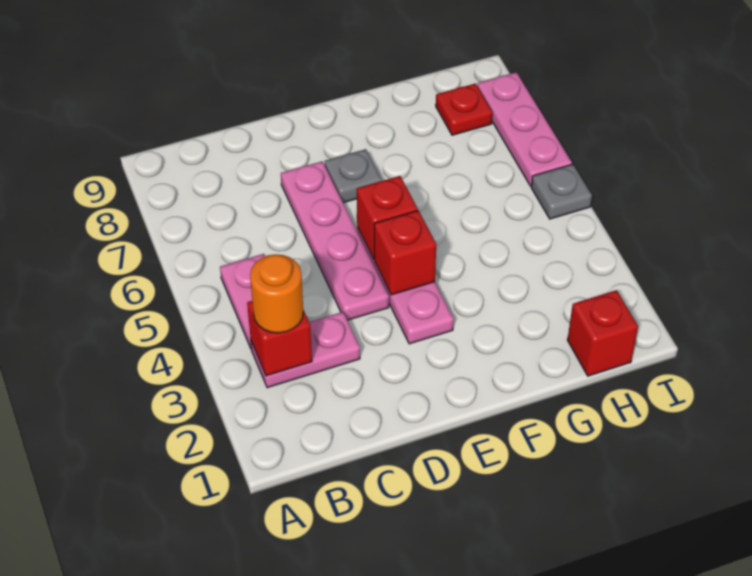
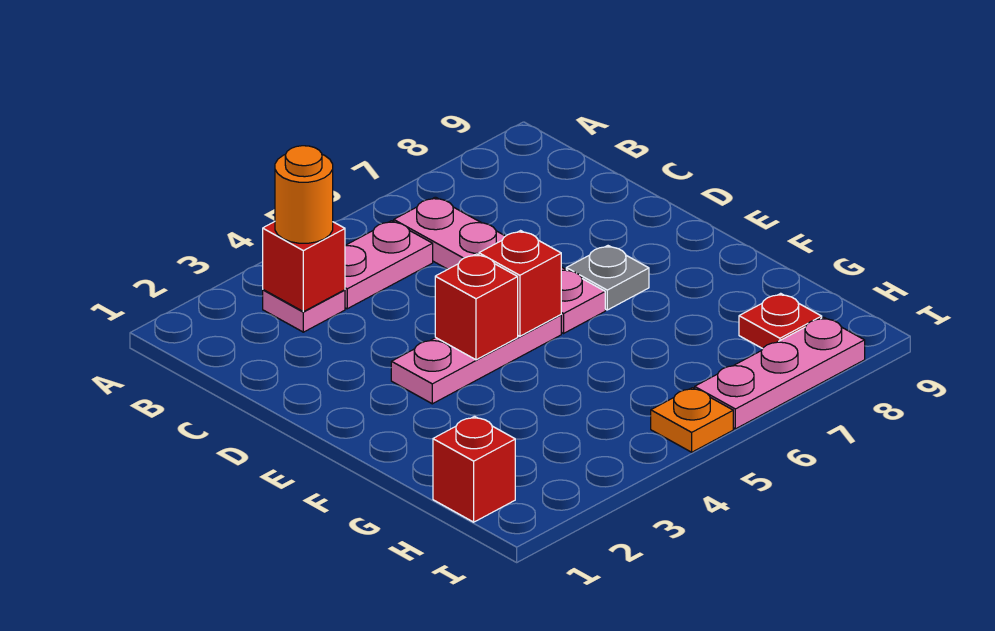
pink 1x2 plate [251,312,360,388] -> pink 1x1 plate [263,290,345,332]
pink 1x4 plate [281,162,389,320] -> pink 1x4 plate turned to [394,197,605,333]
grey 1x1 plate [531,164,592,219] -> orange 1x1 plate [651,388,733,452]

